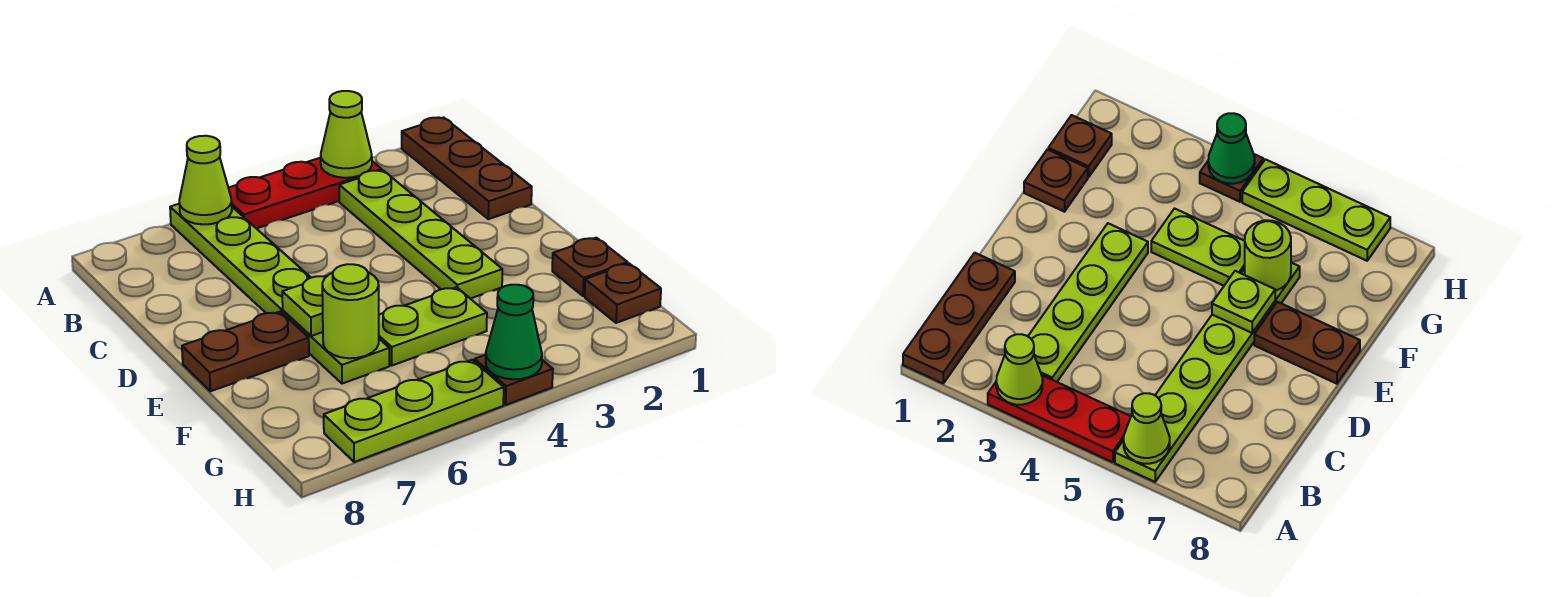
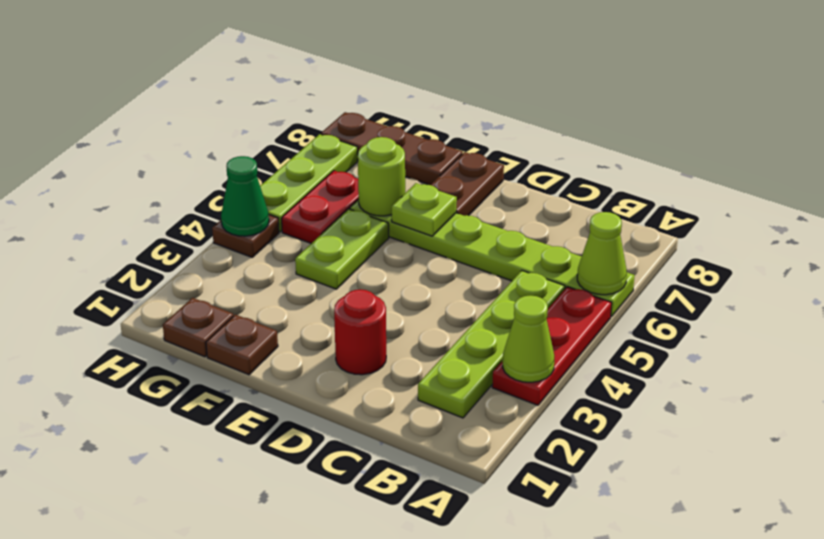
brown 1x3 plate [402,117,532,219] -> brown 1x3 plate moved to [321,112,463,185]
lime 1x4 plate [339,170,502,299] -> lime 1x4 plate turned to [418,271,565,418]
none -> red 1x1 round brick [334,289,386,375]
none -> red 1x2 plate [282,171,359,243]

